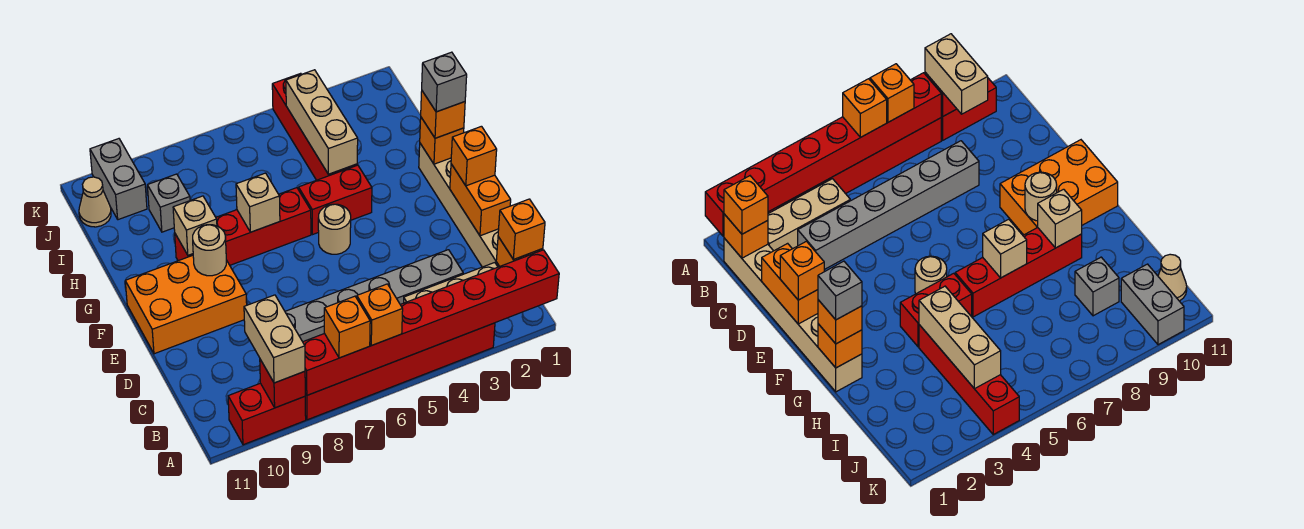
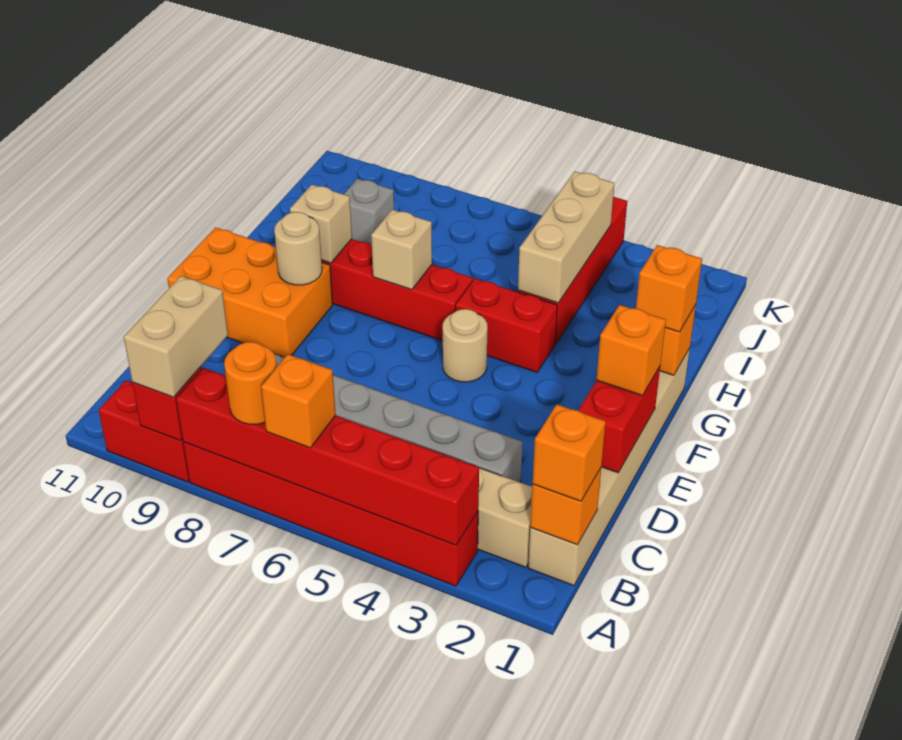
red 1x8 brick [303,250,559,395] -> red 1x6 brick [176,368,479,545]
orange 1x1 brick [324,296,370,358] -> orange 1x1 round brick [224,342,277,424]
orange 1x2 brick [450,164,511,236] -> red 1x2 brick [578,367,660,473]
grey 1x1 brick [422,52,467,112] -> none
grey 1x2 brick [90,139,147,220] -> none
tan 1x1 cone [79,177,111,227] -> none

